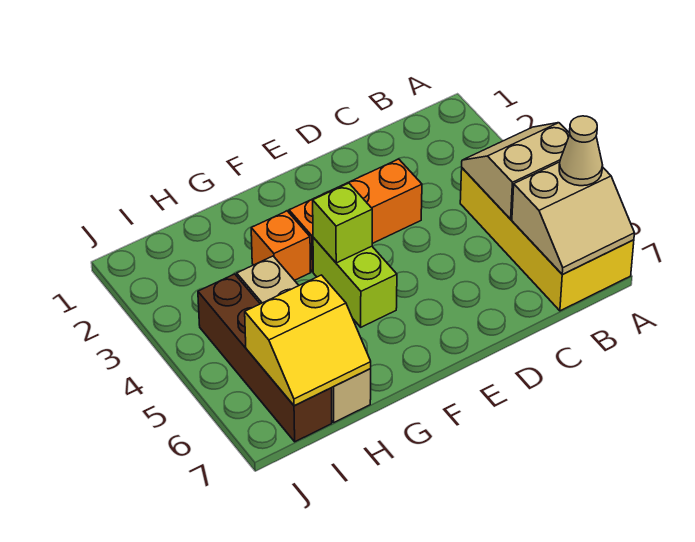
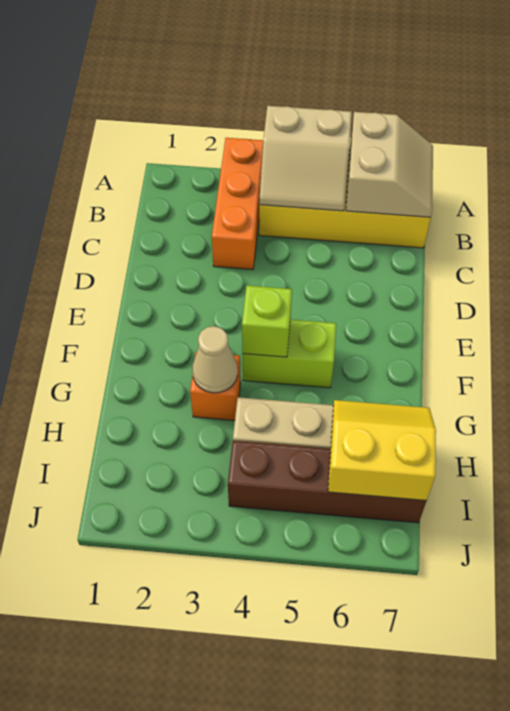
tan 2x2 slope [462,123,570,219] -> tan 2x2 slope turned to [259,106,352,211]
tan 1x1 cone [559,116,603,186] -> tan 1x1 cone moved to [192,326,238,393]
orange 1x3 brick [289,159,422,272] -> orange 1x3 brick moved to [212,138,263,269]
yellow 2x2 slope [245,275,371,406] -> yellow 2x2 slope turned to [328,400,436,500]

